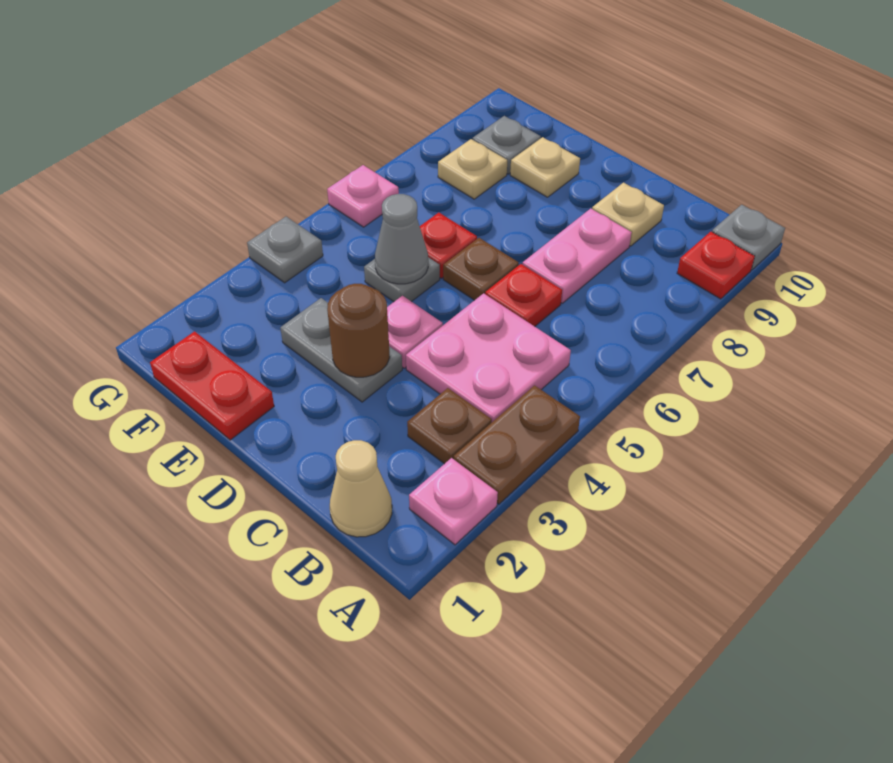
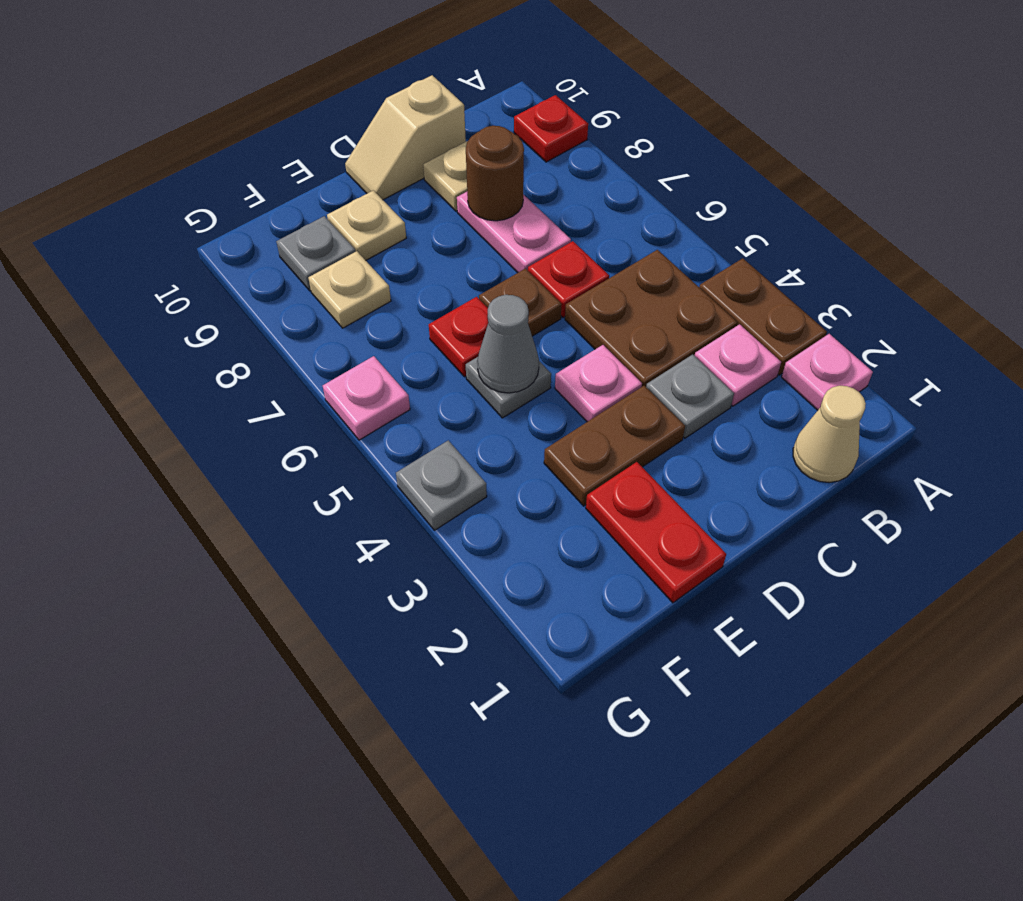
grey 1x1 plate [712,205,785,270] -> grey 1x1 plate moved to [646,354,734,438]
brown 1x1 plate [407,388,492,464] -> pink 1x1 plate [695,324,781,406]
pink 2x2 plate [406,293,571,422] -> brown 2x2 plate [565,250,738,387]
none -> tan 1x2 slope [345,75,466,200]
grey 1x2 plate [280,298,402,402] -> brown 1x2 plate [544,386,685,506]
brown 1x1 round brick [327,284,390,377] -> brown 1x1 round brick moved to [466,126,524,221]
red 1x2 plate [150,331,274,440] -> red 1x2 plate turned to [586,462,726,603]

